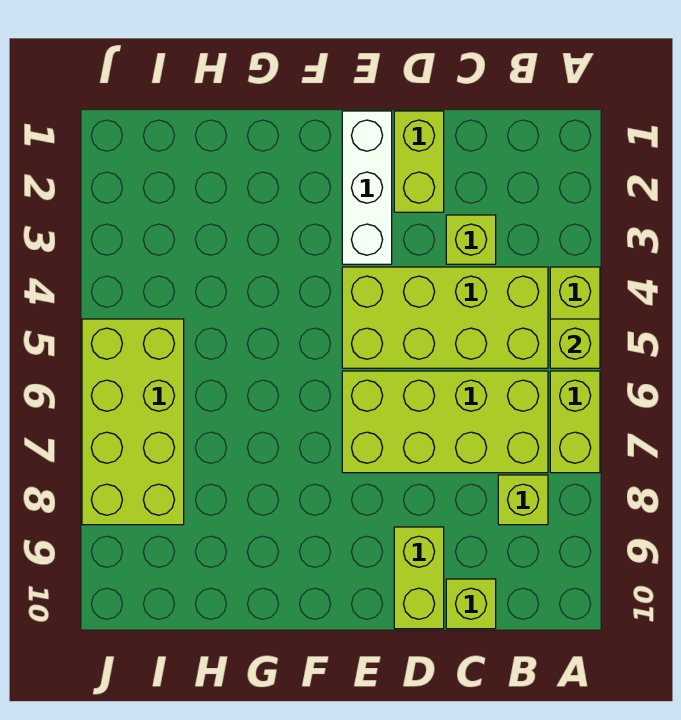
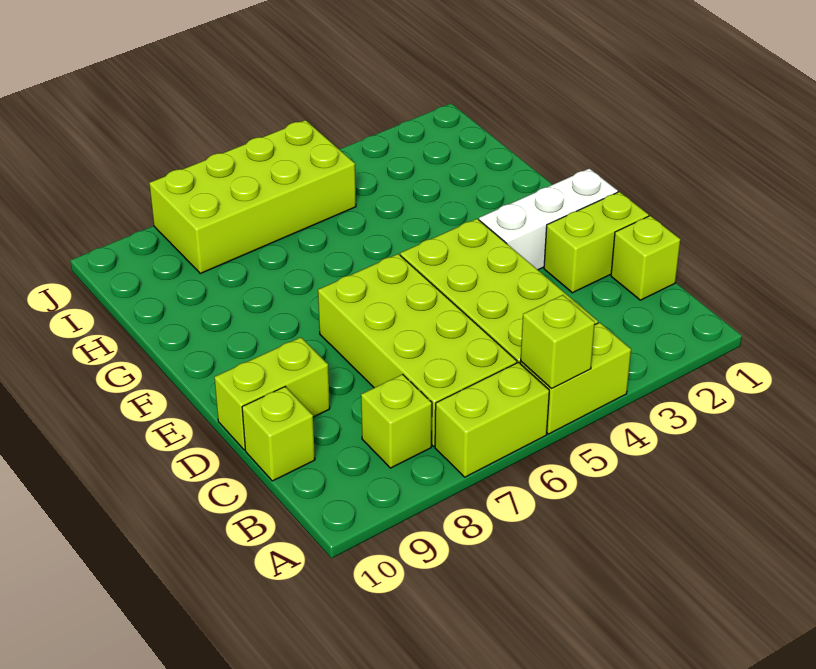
lime 1x1 brick [446,215,496,264] -> lime 1x1 brick moved to [611,216,680,300]

